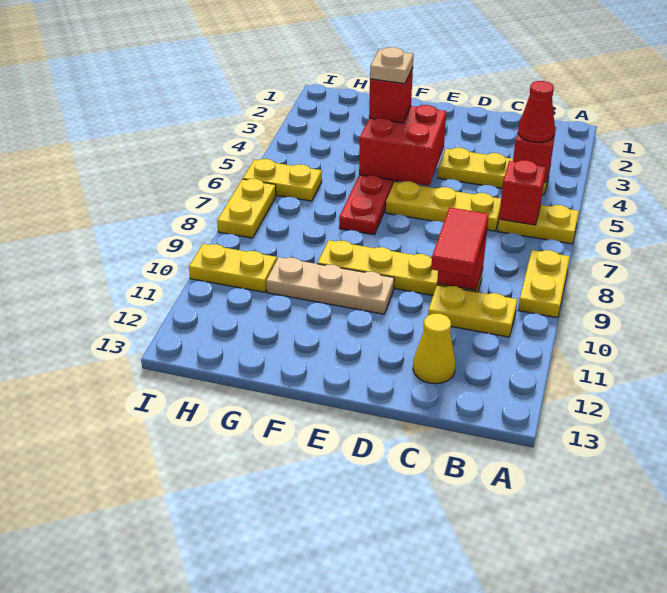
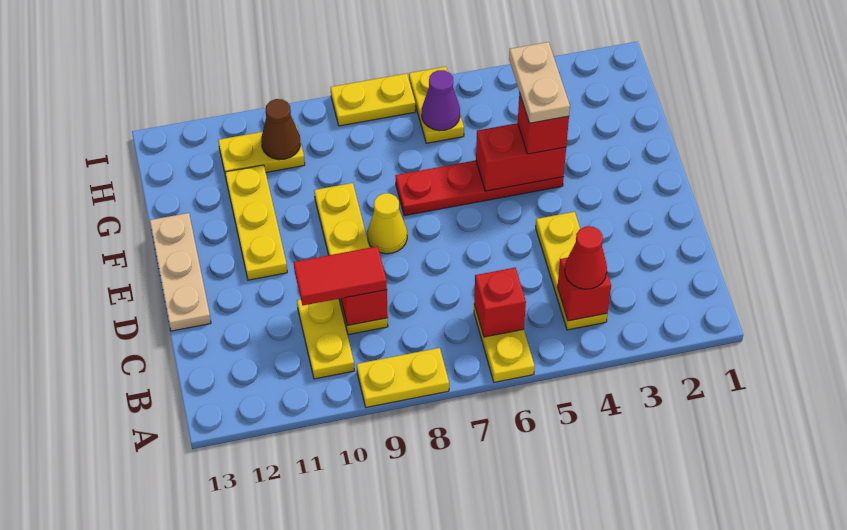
yellow 1x3 plate [386,181,501,231] -> yellow 1x3 plate moved to [225,165,287,280]
yellow 1x1 cone [413,314,456,384] -> yellow 1x1 cone moved to [367,193,407,254]
red 2x2 brick [359,105,446,186] -> red 1x2 brick [476,123,566,191]
tan 1x3 plate [266,257,394,314] -> tan 1x3 plate moved to [150,213,211,331]
tan 1x1 plate [370,47,414,84] -> tan 1x2 plate [509,42,570,123]
none -> purple 1x1 cone [422,70,460,131]
yellow 1x2 plate [189,244,277,292] -> yellow 1x2 plate turned to [218,126,305,177]
none -> brown 1x1 cone [261,99,300,160]

